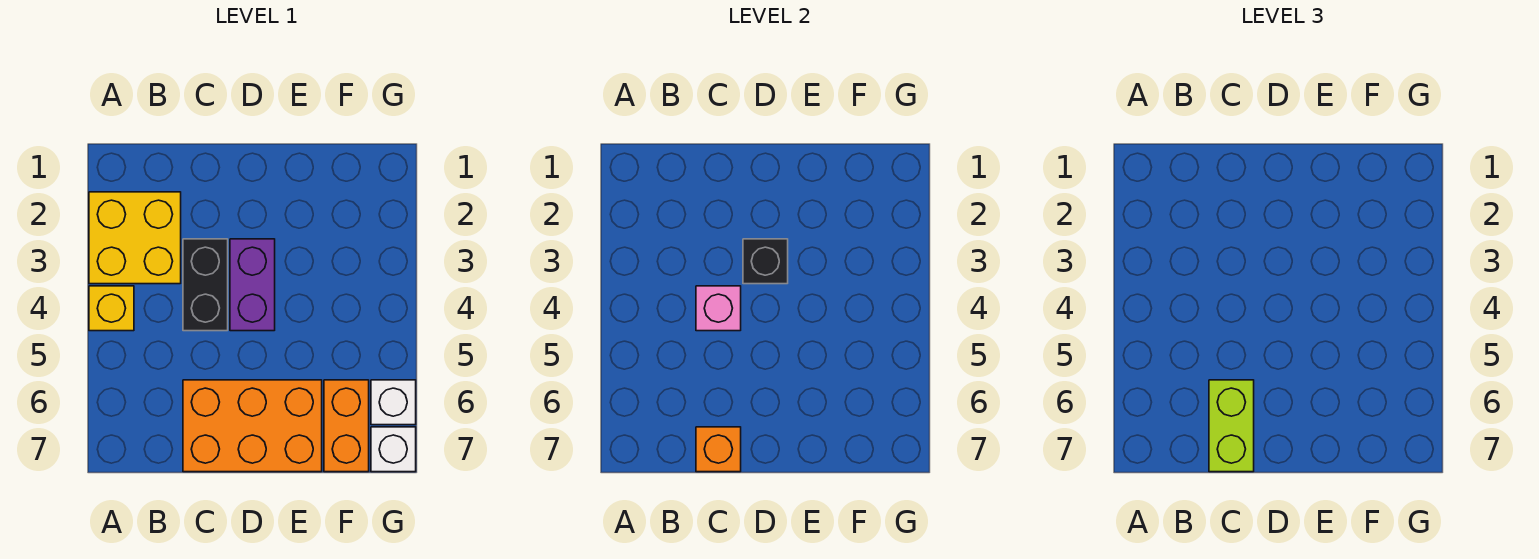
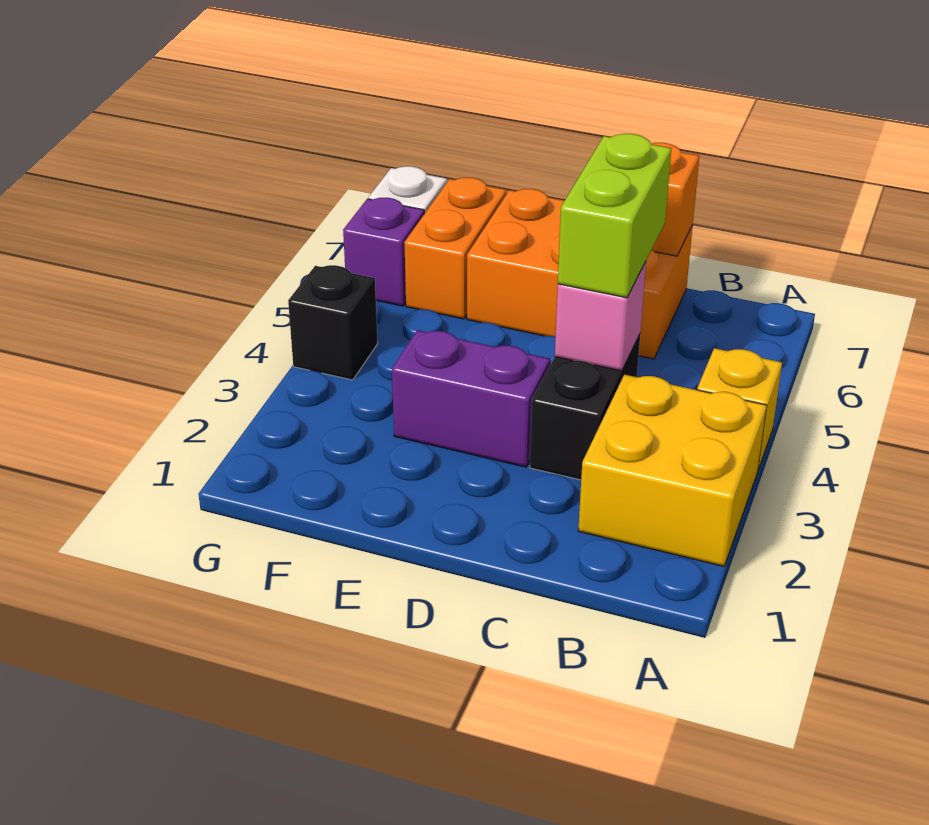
lime 1x2 brick [1209,380,1254,472] -> lime 1x2 brick moved to [558,134,671,298]
purple 1x2 brick [230,239,275,331] -> purple 1x2 brick turned to [392,330,550,467]
black 1x1 brick [743,239,788,284] -> black 1x1 brick moved to [288,265,378,380]
white 1x1 brick [371,380,416,425] -> purple 1x1 brick [343,198,424,306]

